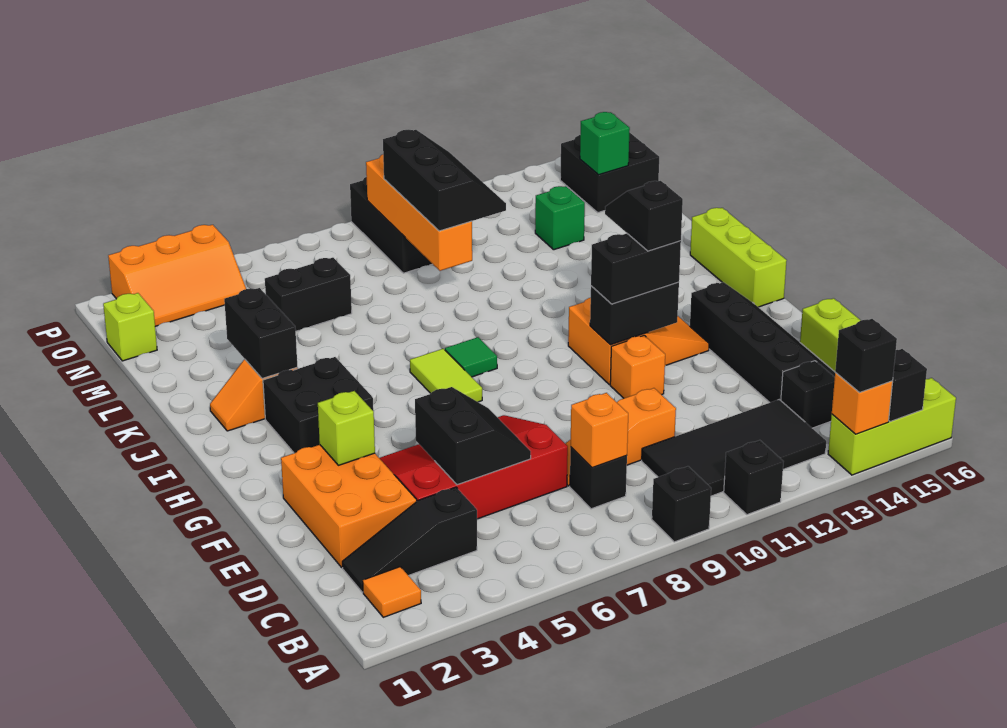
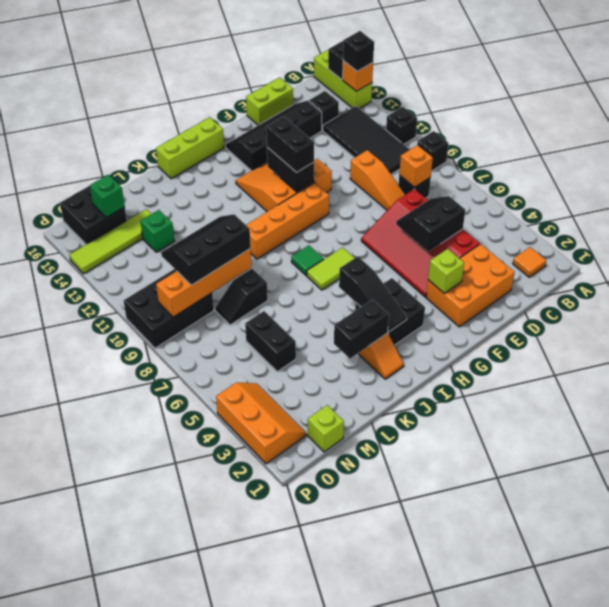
black 1x3 slope [342,487,477,592] -> black 1x3 slope moved to [339,256,407,332]
none -> orange 1x4 brick [246,183,329,259]
black 1x2 slope [605,181,683,251] -> black 1x2 slope moved to [215,269,268,325]
none -> lime 1x4 tile [69,209,151,274]

